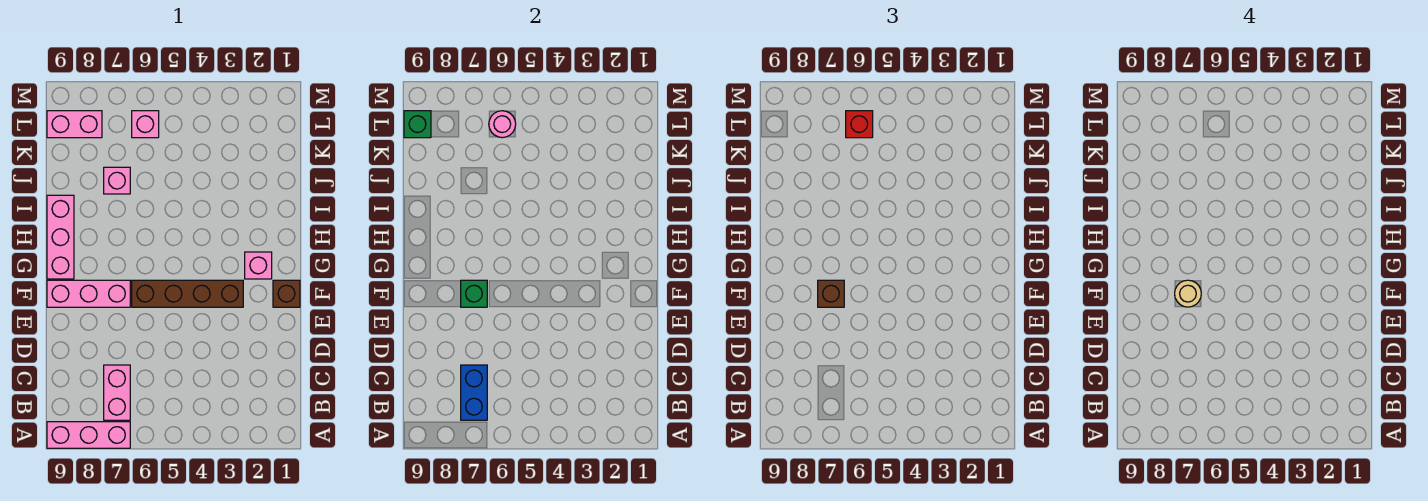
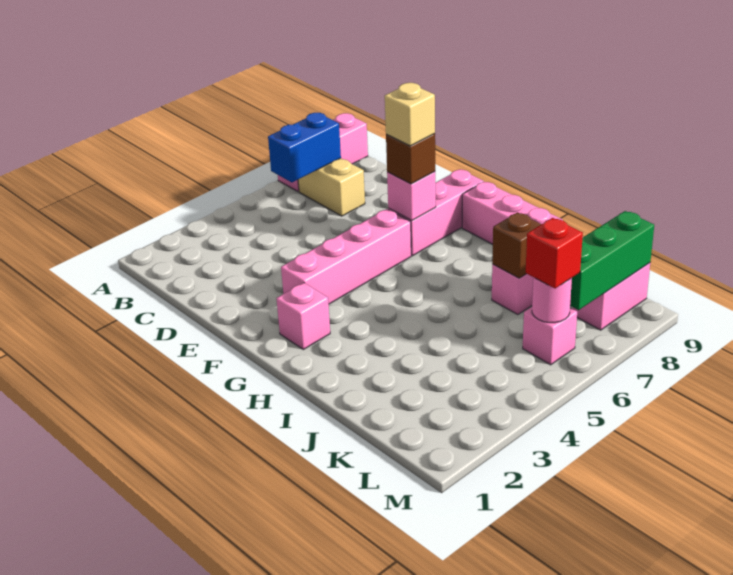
pink 1x2 brick [104,365,130,420] -> tan 1x2 brick [298,158,365,216]
blue 1x2 brick [461,365,487,420] -> blue 1x2 brick turned to [268,113,341,182]
brown 1x1 brick [273,280,300,307] -> brown 1x1 brick moved to [492,212,541,278]
brown 1x4 brick [132,280,243,307] -> pink 1x4 brick [281,209,411,304]
green 1x1 brick [461,280,487,307] -> pink 1x1 brick [387,171,436,221]
tan 1x1 round brick [1175,280,1201,307] -> tan 1x1 brick [385,83,435,146]
green 1x1 brick [404,111,431,138] -> green 1x3 brick [570,211,654,310]

